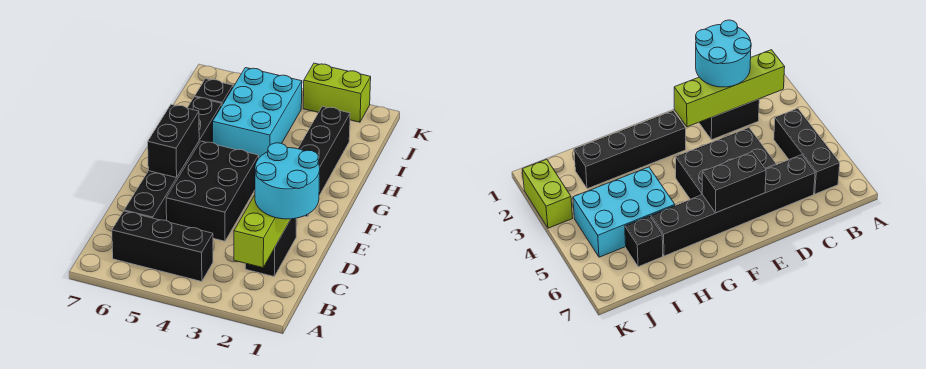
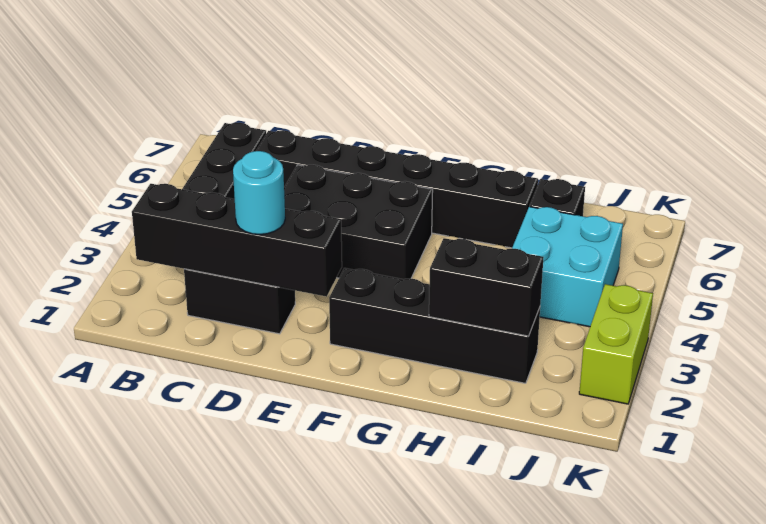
lime 1x4 brick [234,195,290,268] -> black 1x4 brick [132,184,342,297]
cyan 2x2 round brick [255,143,320,219] -> cyan 1x1 round brick [233,151,285,234]
black 1x2 brick [148,105,199,178] -> black 1x2 brick moved to [429,238,543,336]
cyan 2x3 brick [213,68,302,158] -> cyan 2x2 brick [512,207,623,327]

